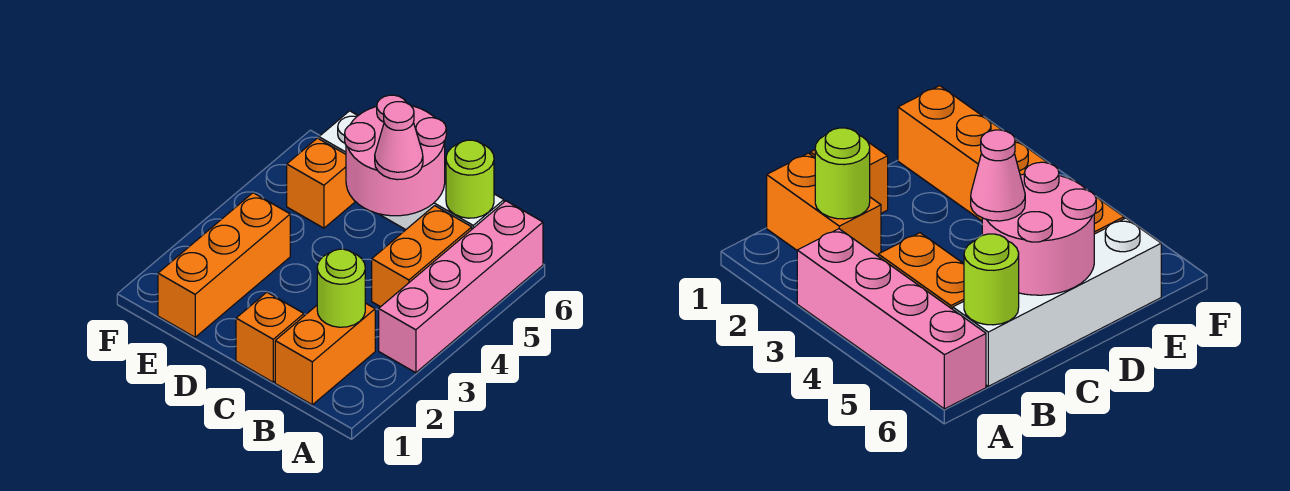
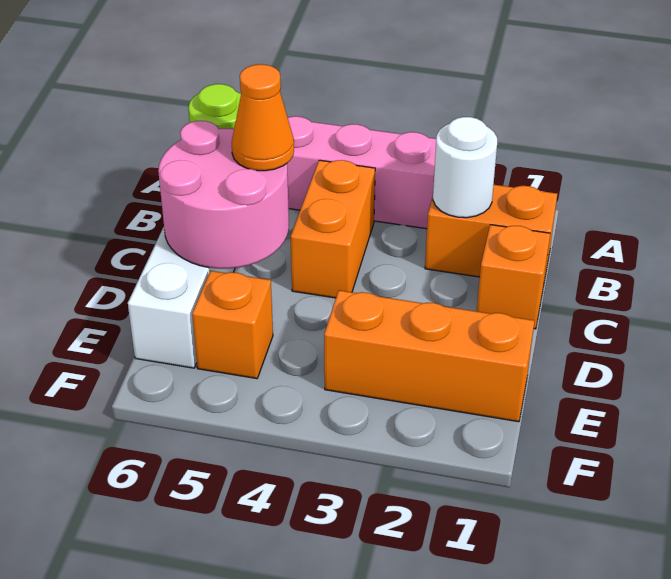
lime 1x1 round brick [317,249,365,327] -> white 1x1 round brick [433,117,497,218]
orange 1x2 brick [372,206,472,307] -> orange 1x2 brick turned to [291,160,375,298]
pink 1x1 cone [375,102,423,180] -> orange 1x1 cone [232,64,294,171]

